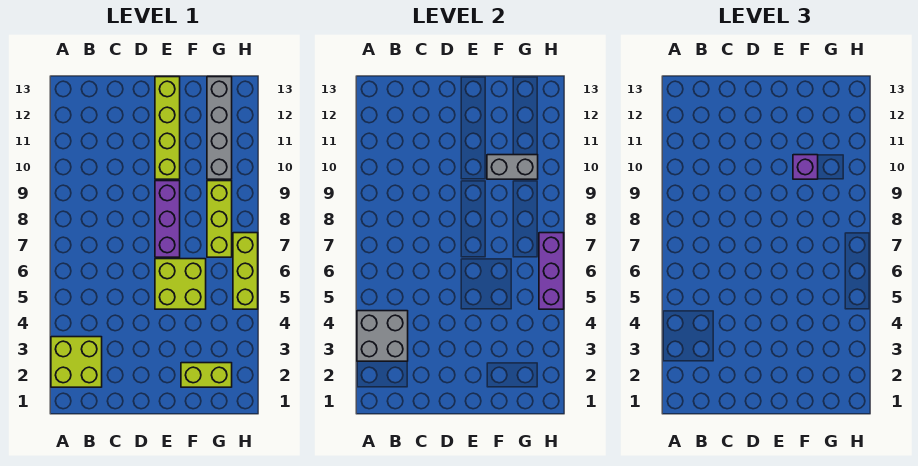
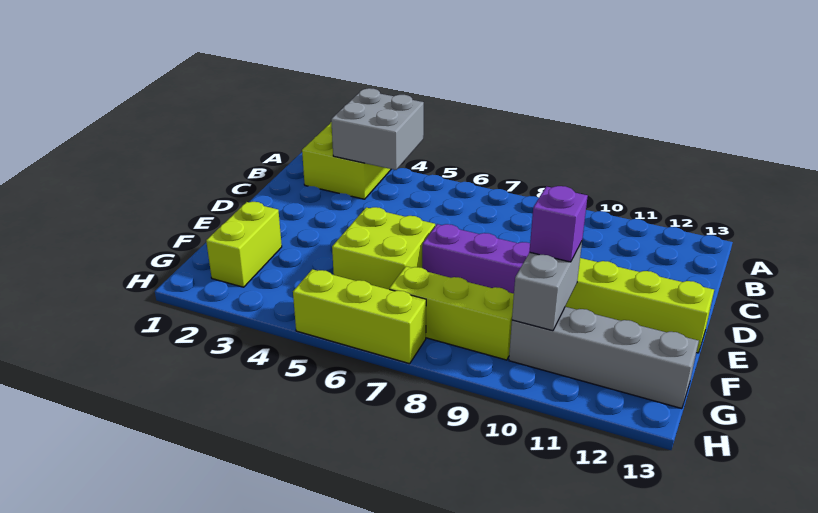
purple 1x3 brick [539,233,564,309] -> none

